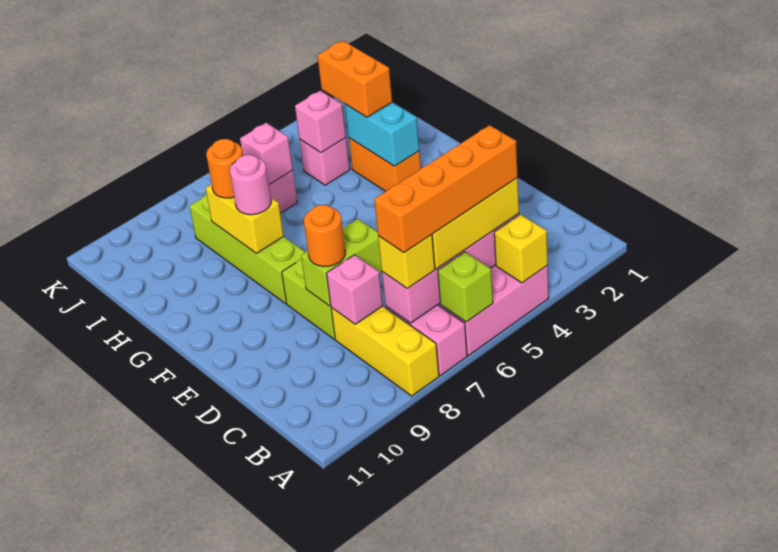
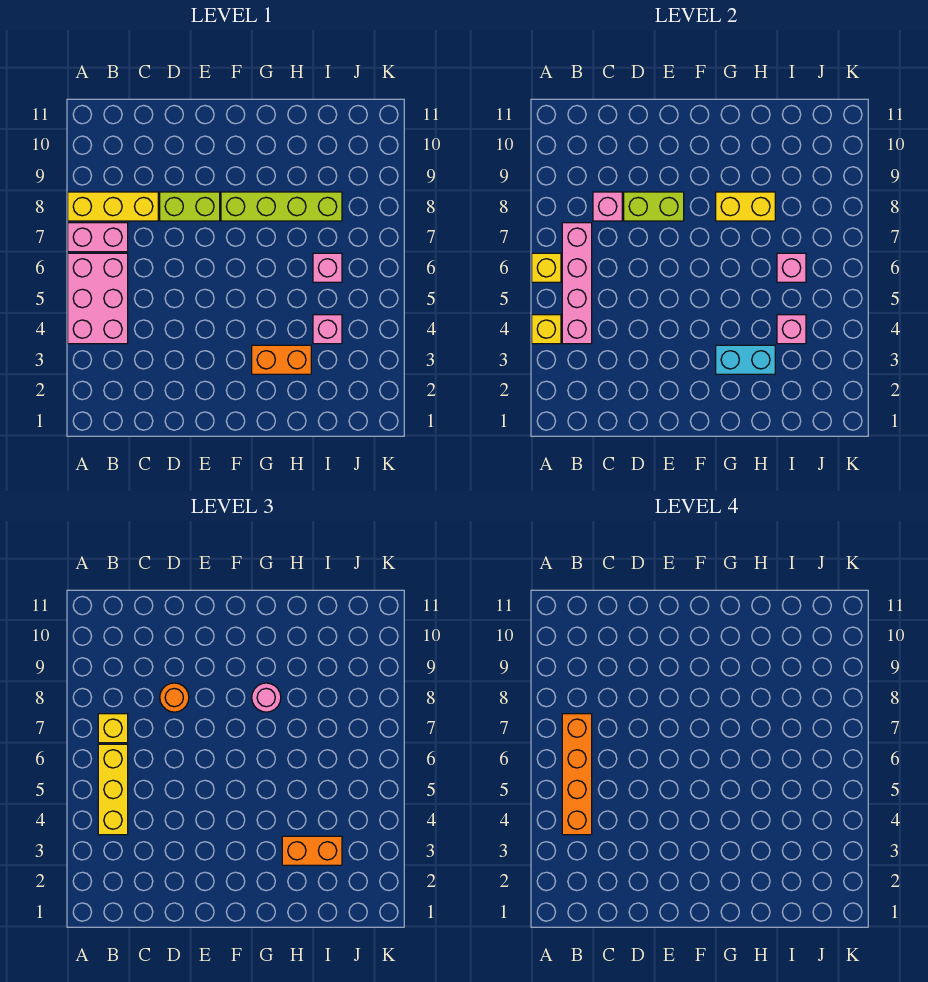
lime 1x1 brick [438,252,493,322] -> yellow 1x1 brick [532,253,561,282]
lime 1x2 brick [301,219,382,306] -> lime 1x2 brick turned to [624,192,684,221]
orange 1x1 round brick [206,139,243,198] -> none

